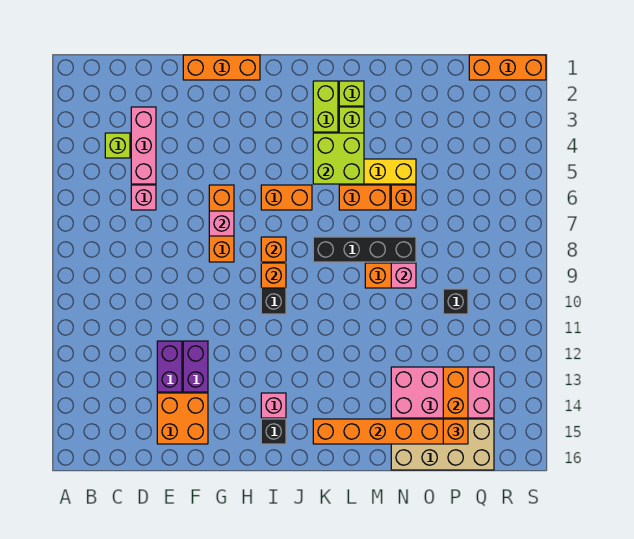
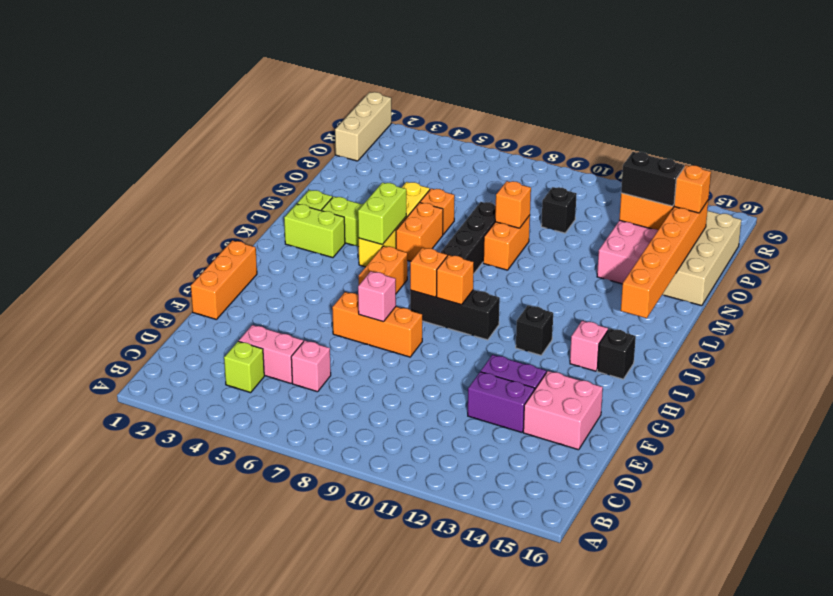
pink 1x3 brick [131,107,156,184] -> pink 1x2 brick [239,325,303,383]
orange 2x2 brick [157,393,208,444] -> pink 2x2 brick [523,371,603,450]
none -> black 1x1 brick [516,306,553,355]
lime 2x2 brick [313,133,364,184] -> lime 1x2 brick [358,183,406,245]
pink 1x1 brick [391,263,416,288] -> orange 1x1 brick [495,181,531,228]
none -> black 1x2 brick [621,152,684,206]
orange 1x3 brick [469,55,546,80] -> tan 1x3 brick [335,92,391,161]

